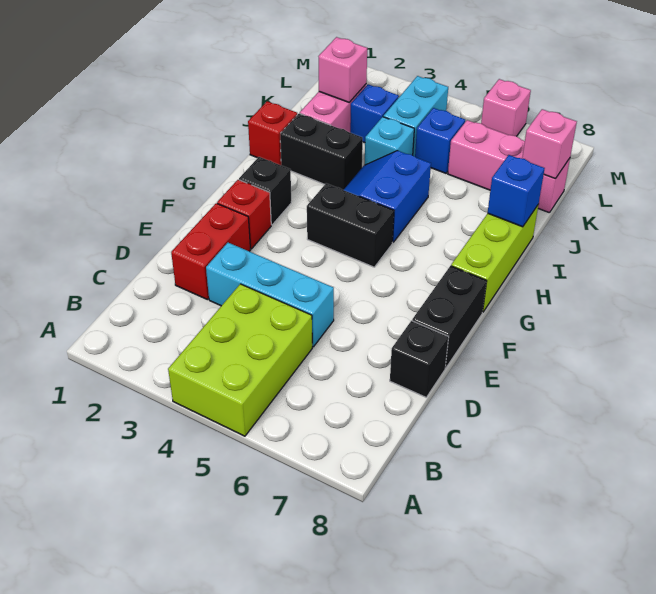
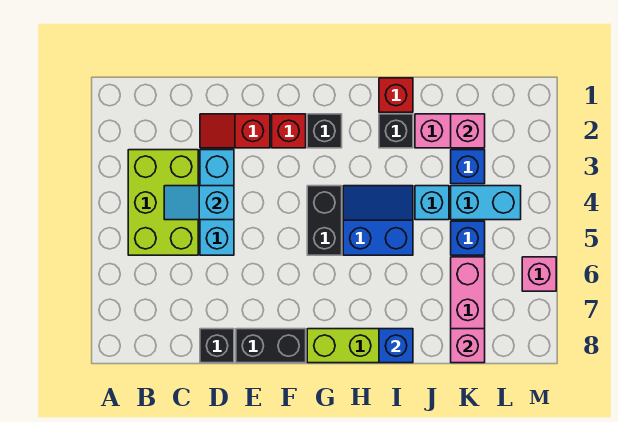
lime 2x3 brick [168,284,312,436] -> lime 2x3 brick turned to [128,150,198,255]
none -> cyan 1x2 slope [164,186,234,220]
red 1x2 brick [171,203,250,300] -> red 1x2 slope [200,114,270,148]
black 1x2 brick [280,113,363,190] -> black 1x1 brick [379,114,413,148]

